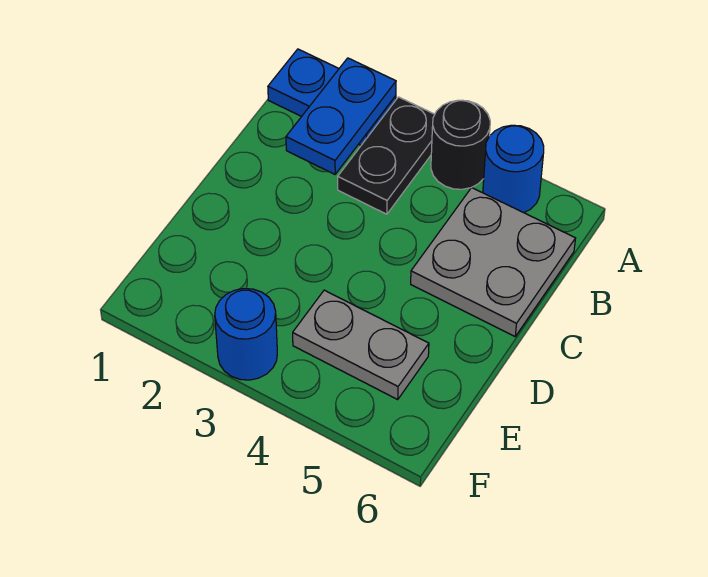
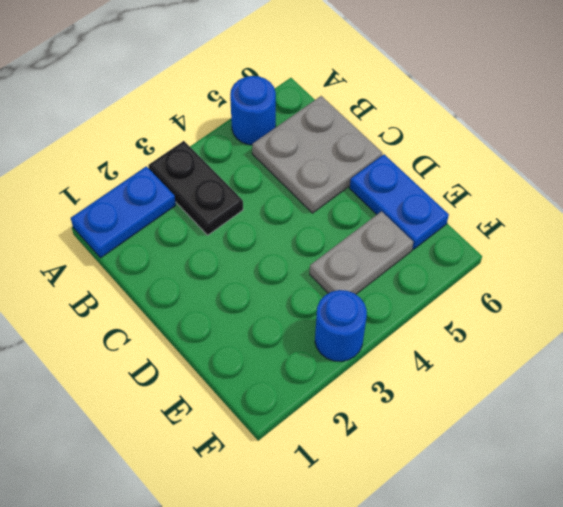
blue 1x2 plate [286,58,396,174] -> blue 1x2 plate moved to [350,154,449,250]
black 1x1 round brick [431,100,490,189] -> none

